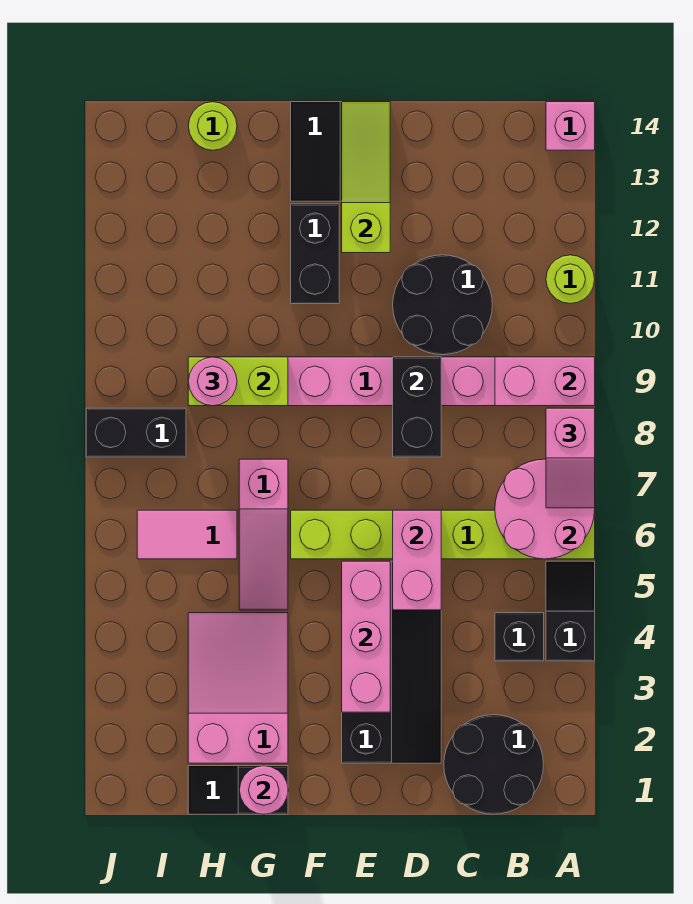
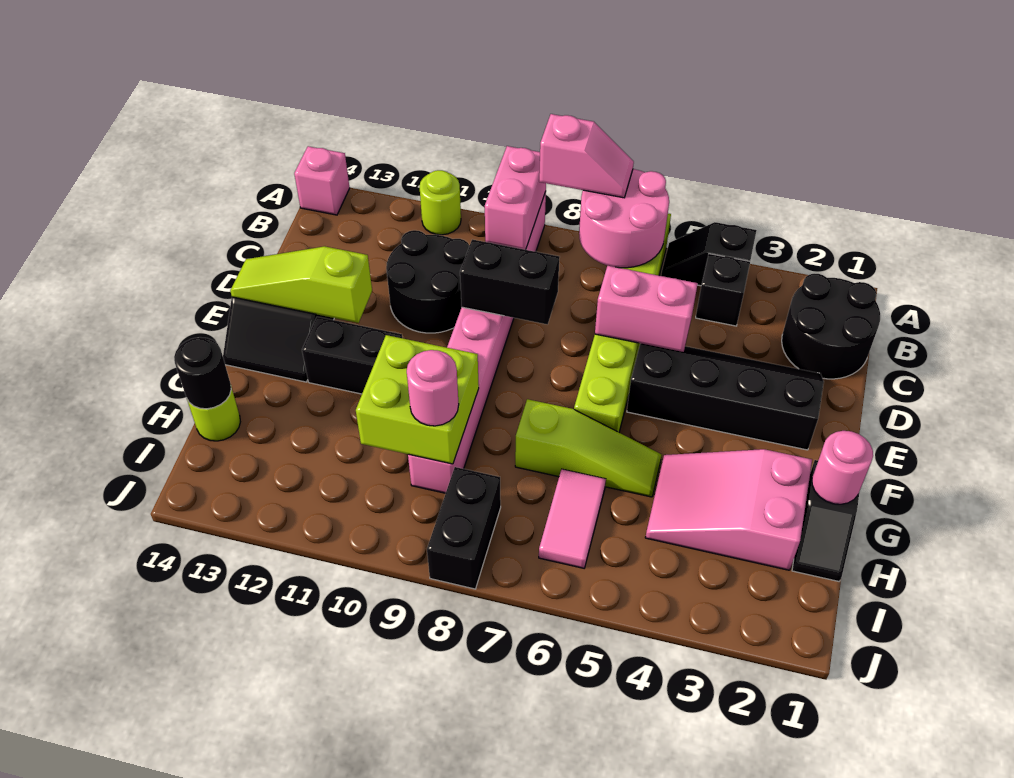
pink 1x3 brick [342,561,390,712] -> none
pink 1x3 slope [239,459,288,610] -> lime 1x3 slope [515,399,661,497]
lime 1x2 brick [188,357,288,406] -> lime 2x2 brick [356,335,479,464]
none -> black 1x1 round brick [174,337,231,409]

